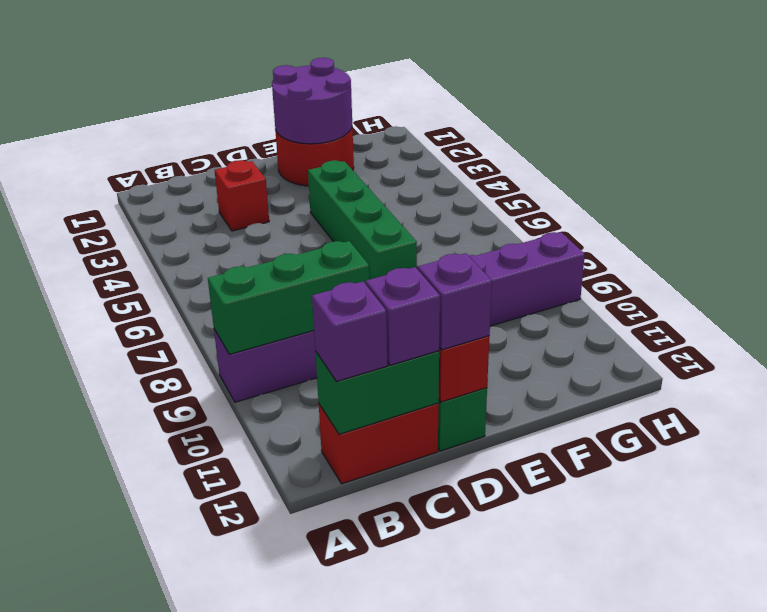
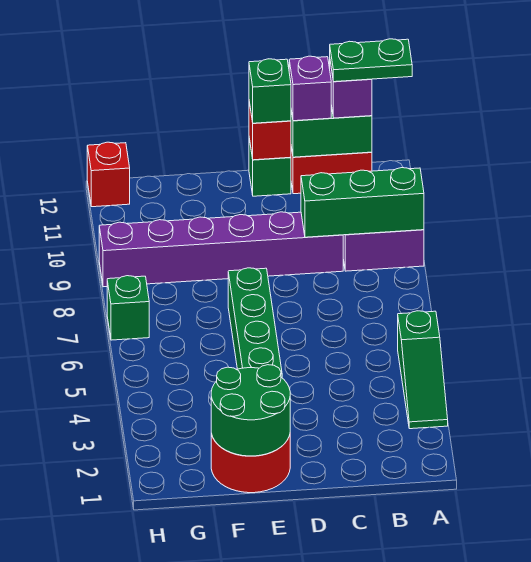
none -> green 1x3 slope [398,311,448,429]
none -> green 1x2 plate [330,39,412,82]
red 1x1 brick [215,160,269,231] -> red 1x1 brick moved to [87,142,130,207]
purple 1x1 brick [418,253,492,350] -> green 1x1 brick [249,59,291,123]
purple 2x2 round brick [272,58,352,144] -> green 2x2 round brick [211,365,290,456]
none -> green 1x1 brick [107,276,149,340]

